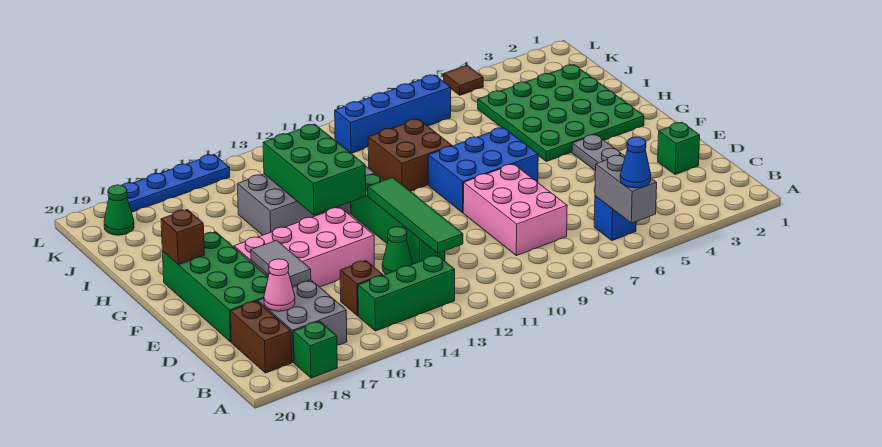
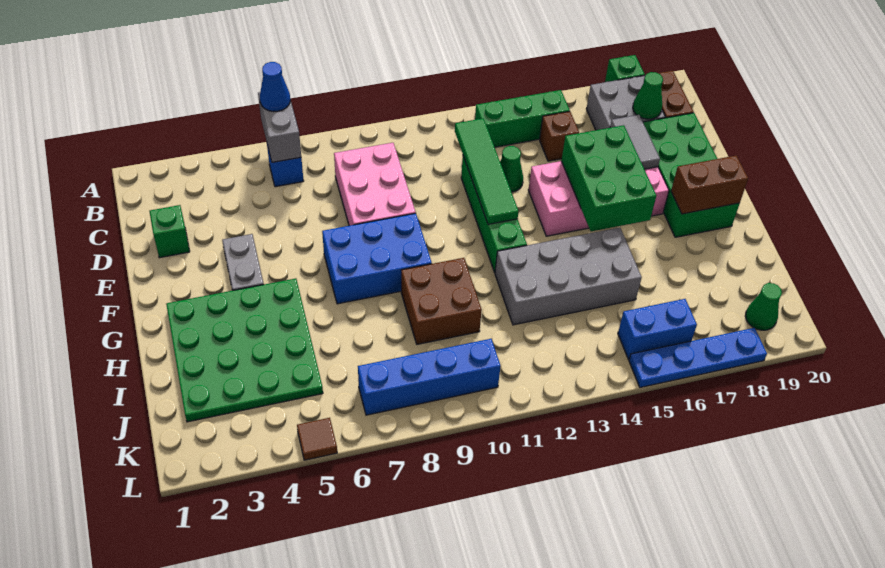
pink 1x1 cone [264,259,295,311] -> green 1x1 cone [633,72,663,119]
green 2x3 brick [263,124,366,215] -> green 2x3 brick moved to [561,125,656,231]
brown 1x1 brick [161,210,205,265] -> brown 1x2 brick [671,156,748,214]
none -> blue 1x2 brick [618,299,697,359]

